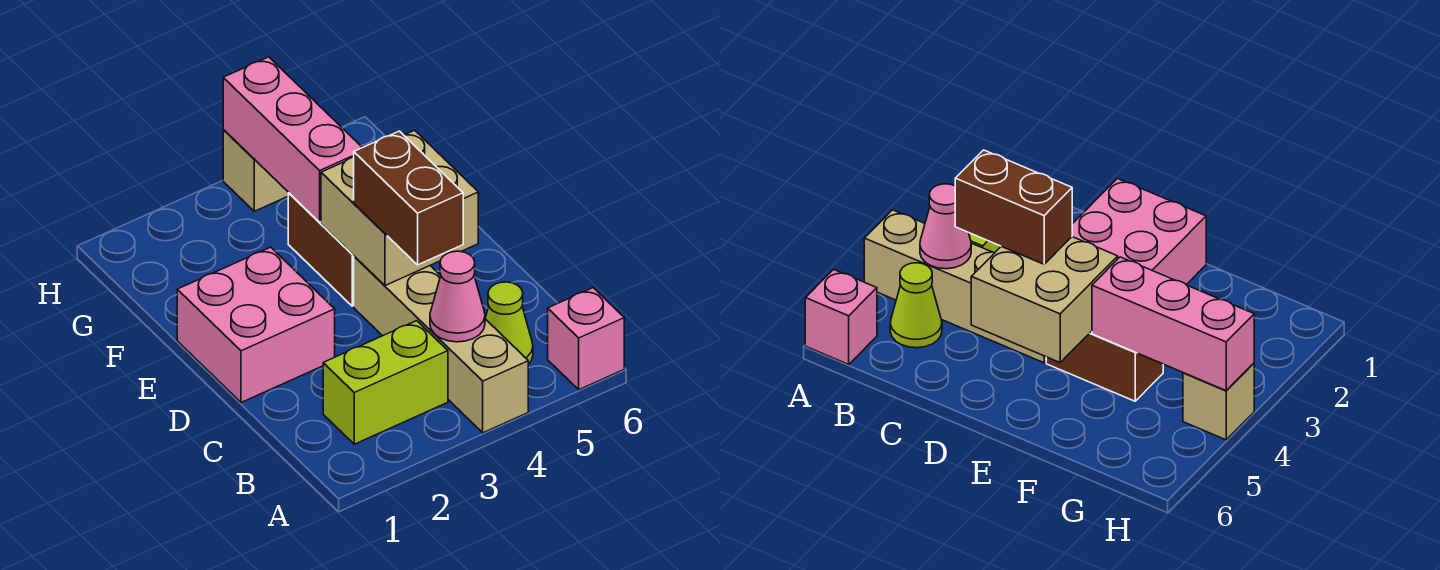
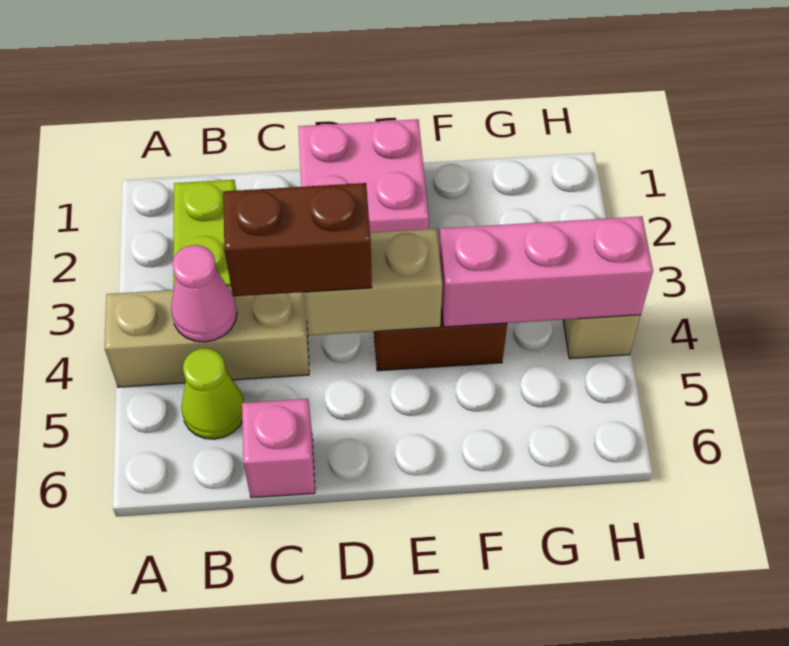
tan 1x4 brick [354,256,528,433] -> tan 1x3 brick [105,286,309,387]
pink 1x1 brick [548,288,624,390] -> pink 1x1 brick moved to [242,399,315,498]
tan 2x2 brick [321,130,478,286] -> tan 1x2 brick [304,229,443,335]

